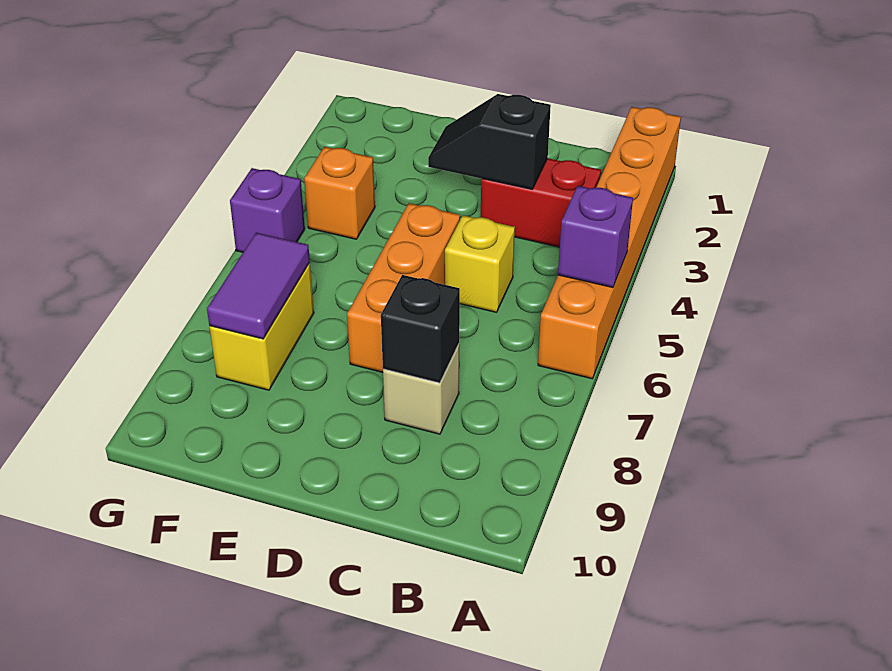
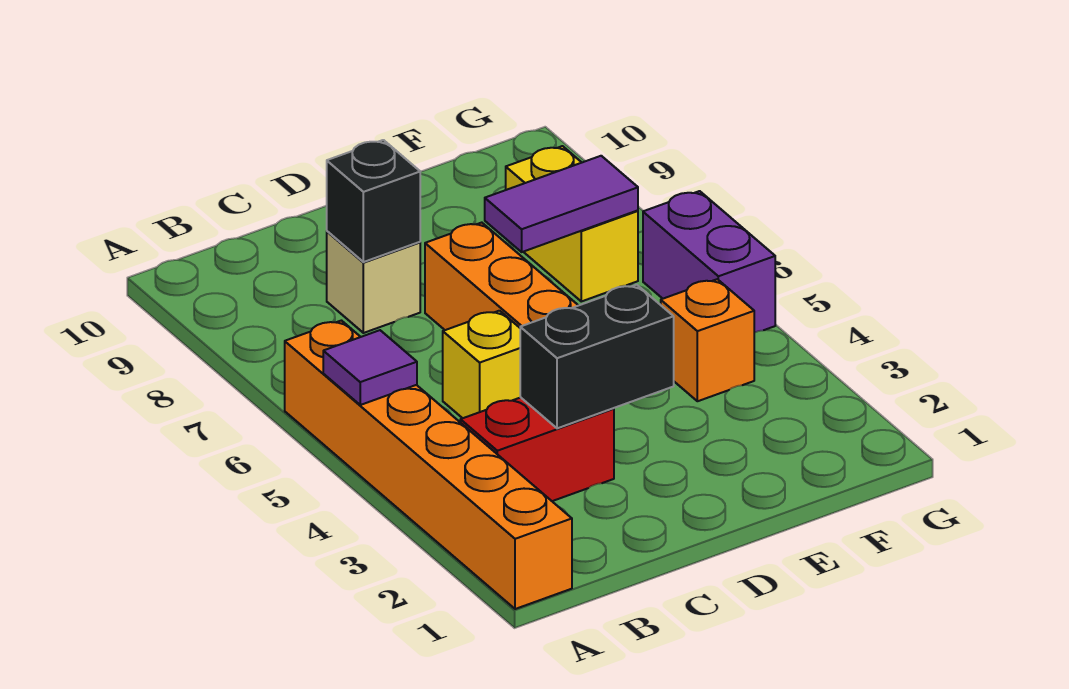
purple 1x1 brick [558,186,633,288] -> purple 1x1 tile [323,330,417,405]
black 1x2 slope [428,94,551,189] -> black 1x2 brick [520,285,674,428]
purple 1x2 tile [207,233,310,339] -> purple 1x2 tile turned to [485,156,638,252]
purple 1x1 brick [230,168,305,252] -> purple 1x2 brick [643,191,775,333]

